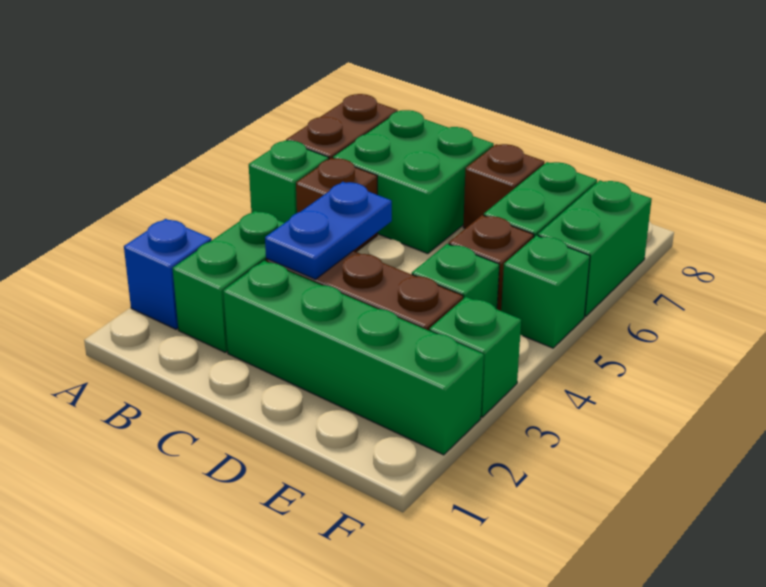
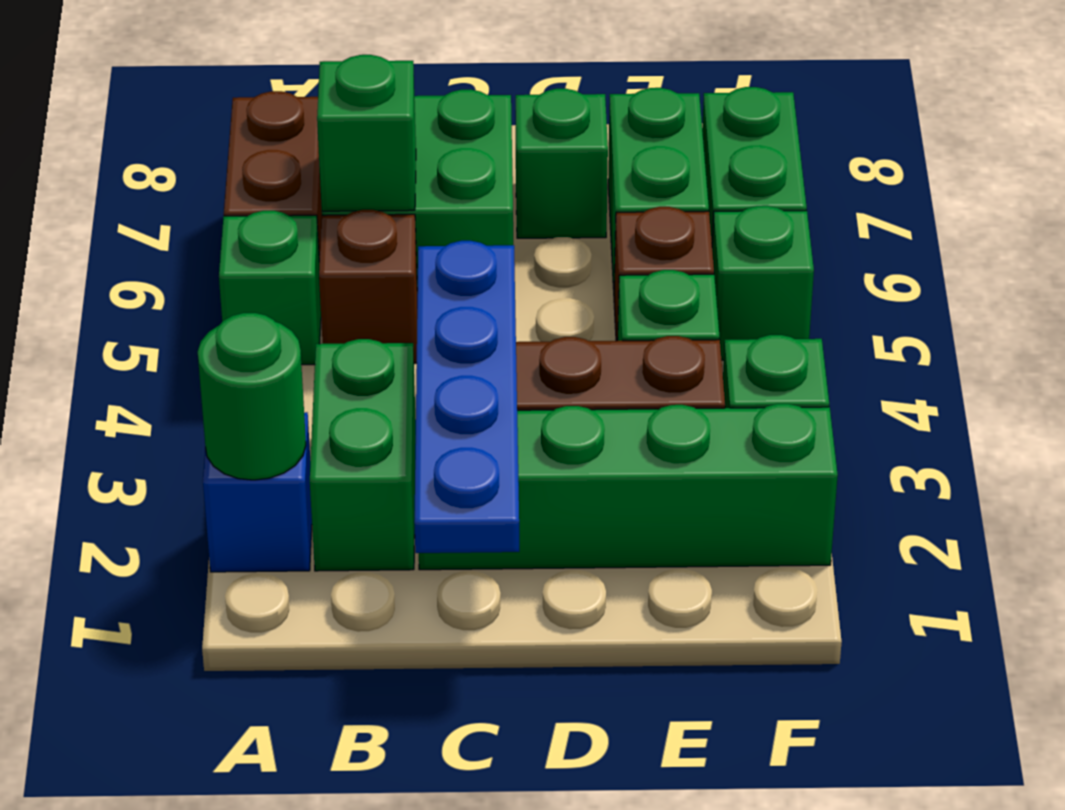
none -> green 1x1 round brick [198,313,306,480]
none -> green 1x1 brick [317,55,416,211]
blue 1x2 plate [265,182,392,279] -> blue 1x4 plate [414,241,519,553]
brown 1x1 brick [463,144,544,229] -> green 1x1 brick [516,89,608,238]

